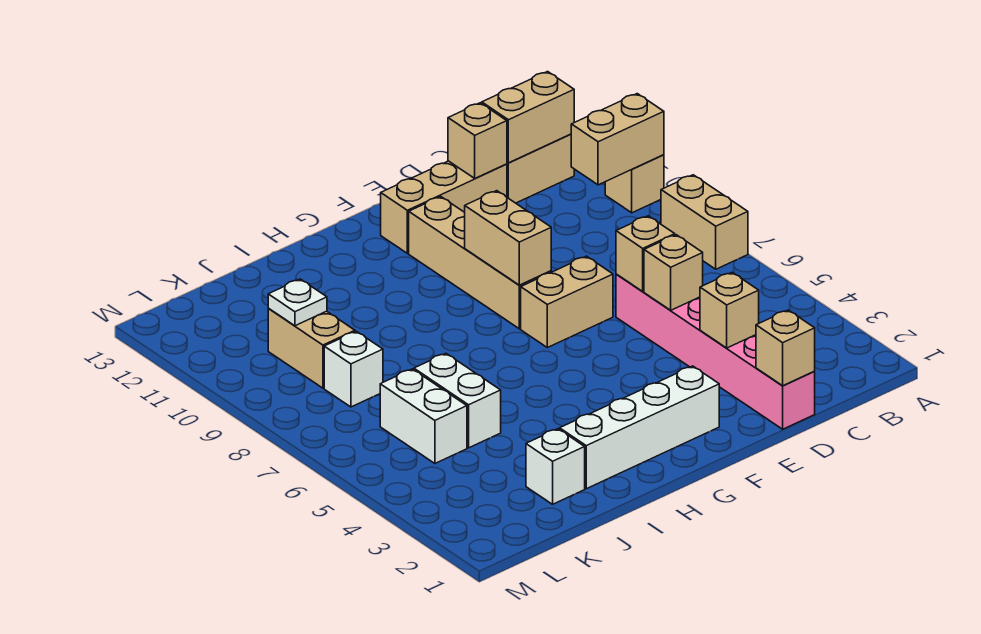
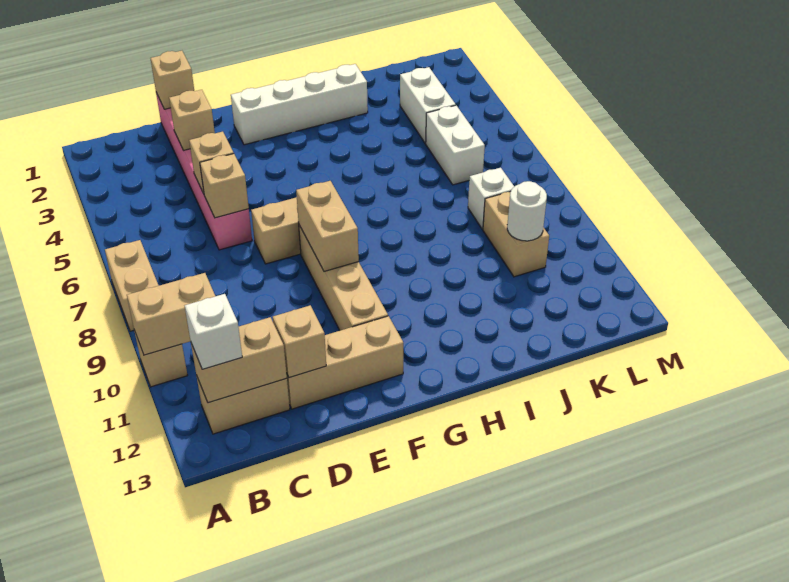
white 1x1 brick [526,429,585,504] -> white 1x1 brick moved to [185,294,242,369]
white 1x2 brick [414,353,501,448] -> white 1x2 brick moved to [400,67,456,144]
white 1x1 plate [268,279,327,326] -> white 1x1 round brick [507,181,547,241]

